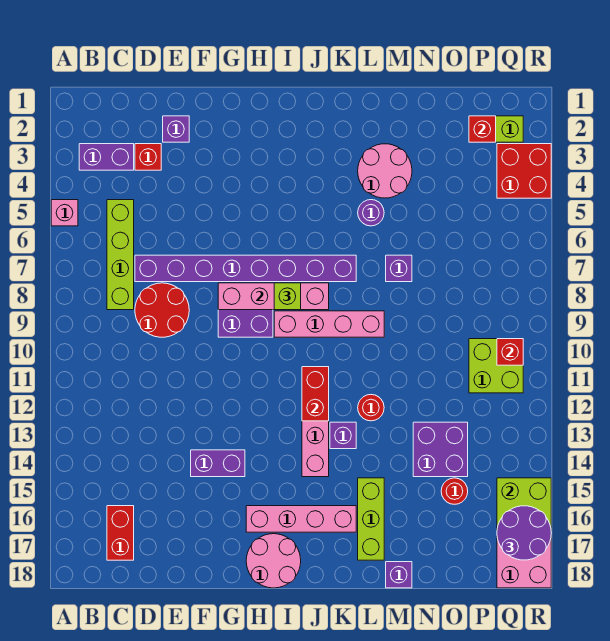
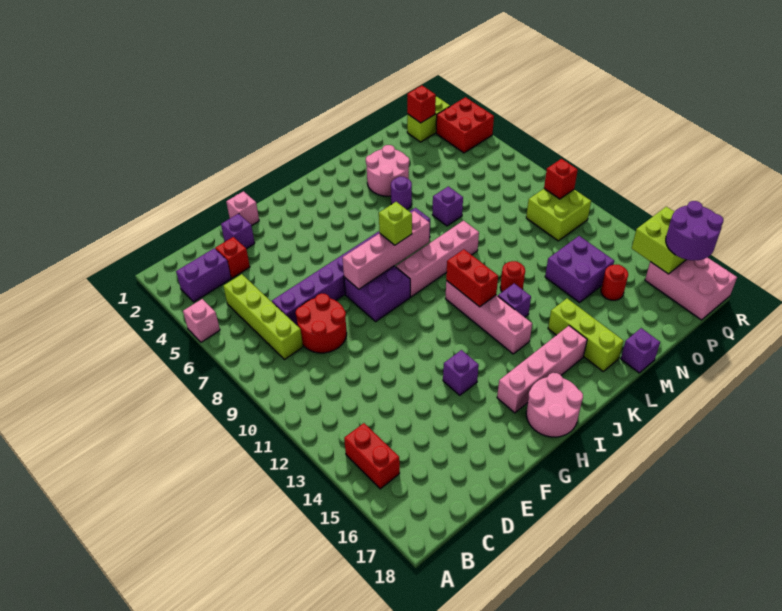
red 1x2 brick [107,506,134,560] -> red 1x2 brick moved to [344,423,400,489]
none -> pink 1x1 brick [226,191,259,226]
purple 1x2 brick [191,450,245,477] -> purple 1x1 brick [443,350,479,395]

